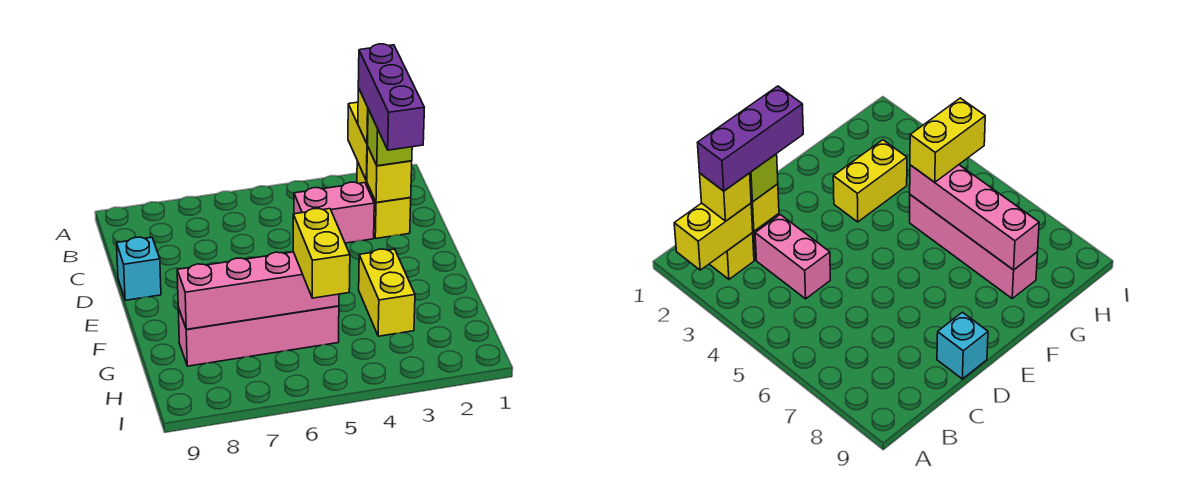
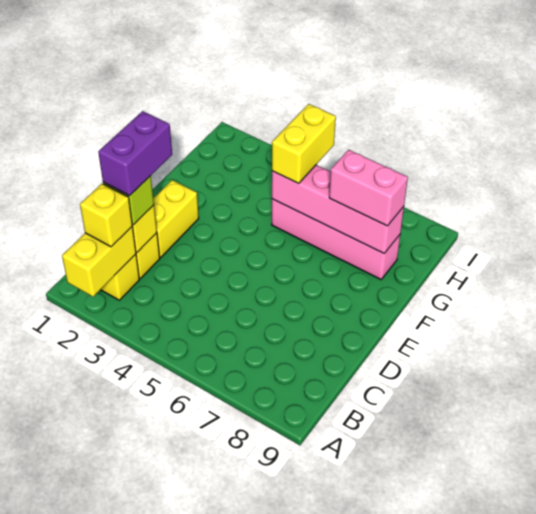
purple 1x3 brick [358,44,424,150] -> purple 1x2 brick [98,111,172,196]
pink 1x2 brick [294,182,374,243] -> pink 1x2 brick moved to [329,150,408,226]
cyan 1x1 brick [117,237,161,300] -> none
yellow 1x2 brick [359,249,415,336] -> yellow 1x2 brick moved to [153,180,199,257]

